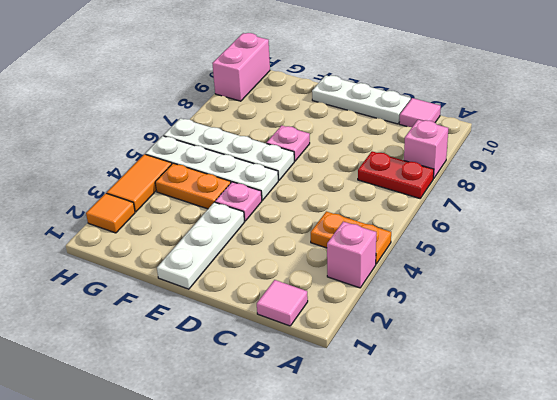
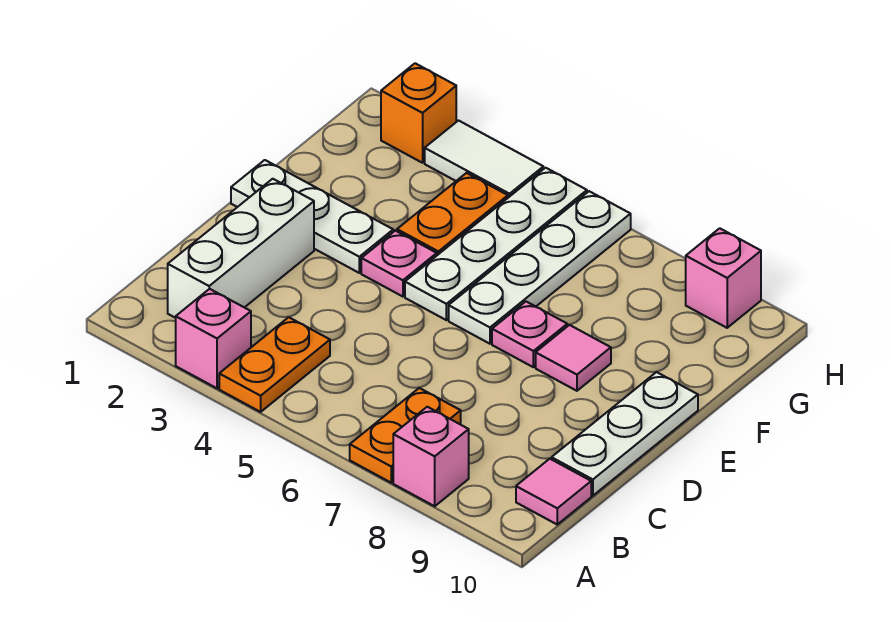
red 1x2 plate [358,151,434,198] -> orange 1x2 plate [350,388,461,483]
pink 1x1 tile [257,280,308,326] -> pink 1x1 tile moved to [536,325,611,391]
none -> white 1x3 brick [168,179,314,318]
orange 1x1 tile [86,193,135,233] -> orange 1x1 brick [381,63,456,163]
orange 1x2 tile [107,154,172,212] -> white 1x2 tile [425,121,543,198]
pink 1x2 brick [212,33,270,101] -> pink 1x1 brick [686,228,761,328]

